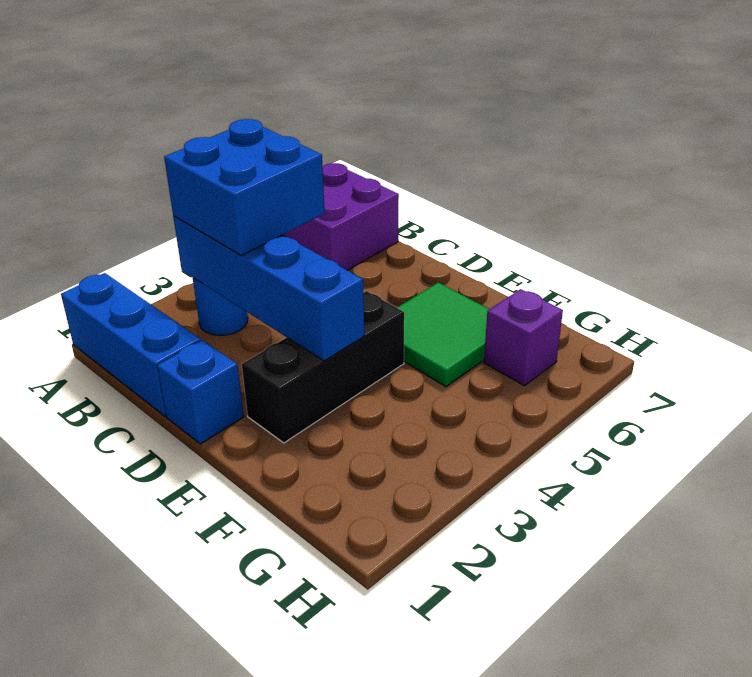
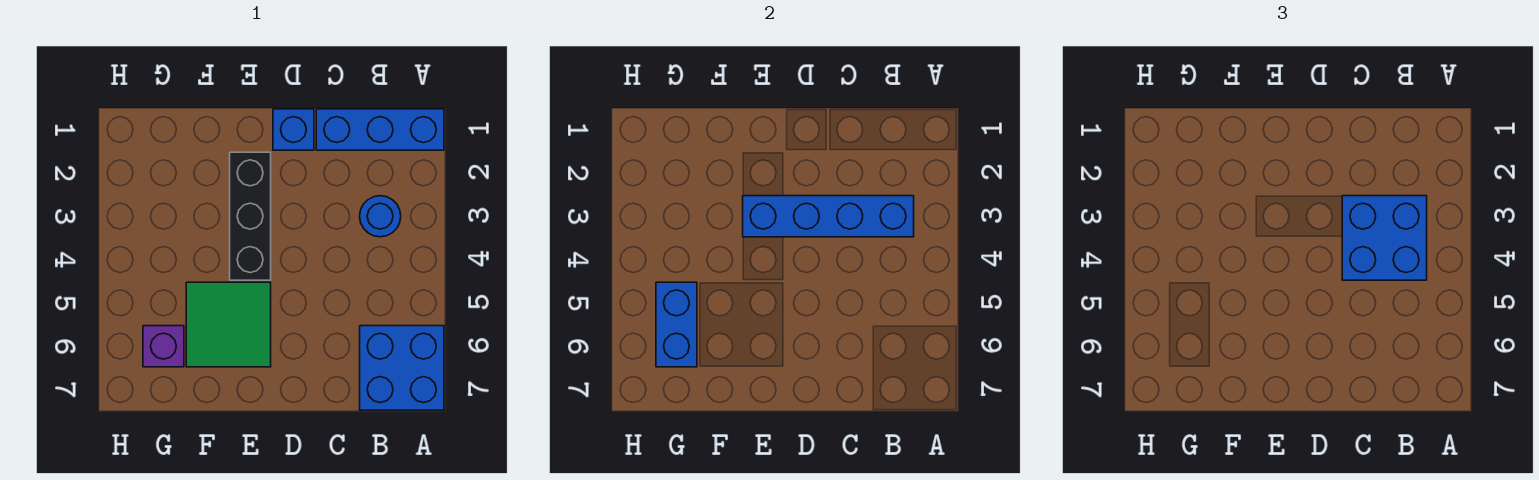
purple 2x2 brick [283,163,399,270] -> blue 2x2 brick [360,326,444,410]
none -> blue 1x2 brick [656,282,697,367]

